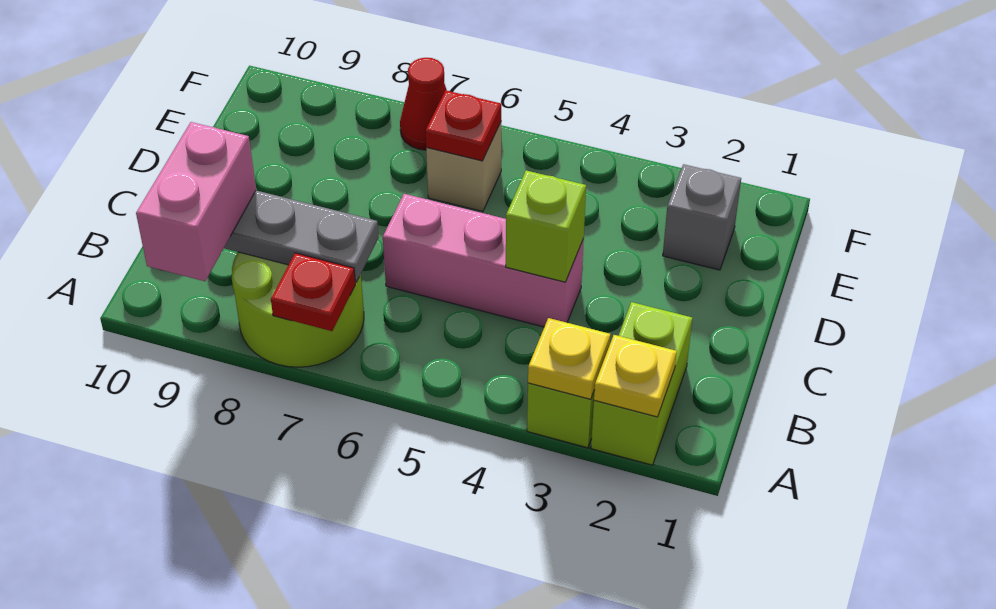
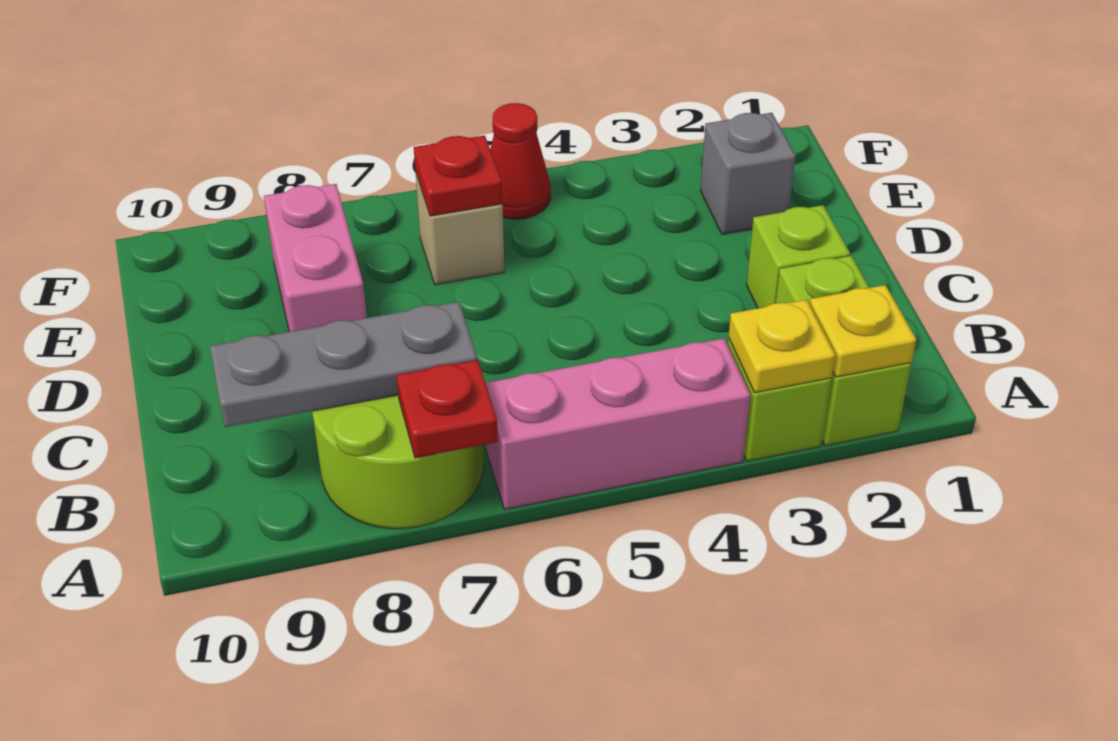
pink 1x2 brick [136,122,256,281] -> pink 1x2 brick moved to [264,184,367,332]
pink 1x3 brick [383,194,584,327] -> pink 1x3 brick moved to [486,338,750,509]
lime 1x1 brick [506,171,586,282] -> lime 1x1 brick moved to [747,205,850,308]
red 1x1 cone [400,58,447,150] -> red 1x1 cone moved to [490,103,551,219]

